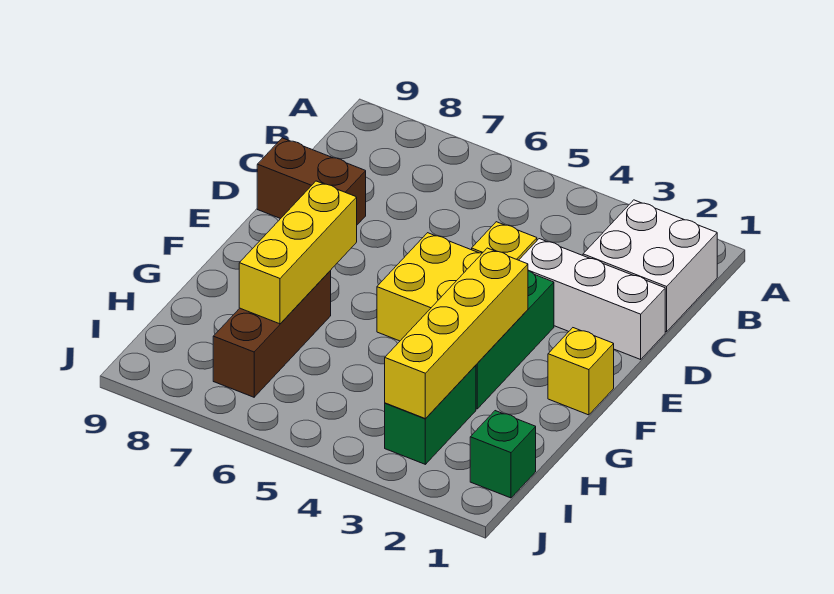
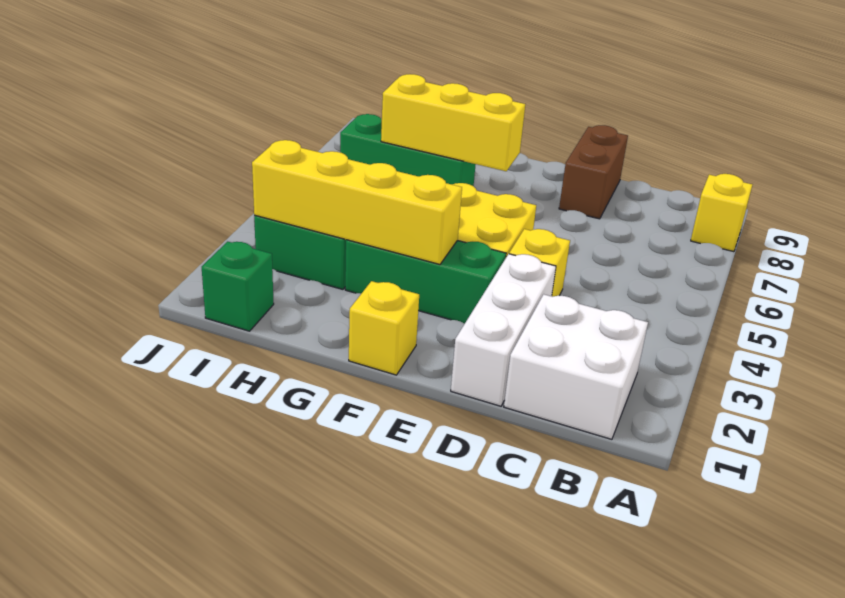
none -> yellow 1x1 brick [691,174,752,252]
brown 1x3 brick [213,271,331,397] -> green 1x3 brick [340,114,476,186]

